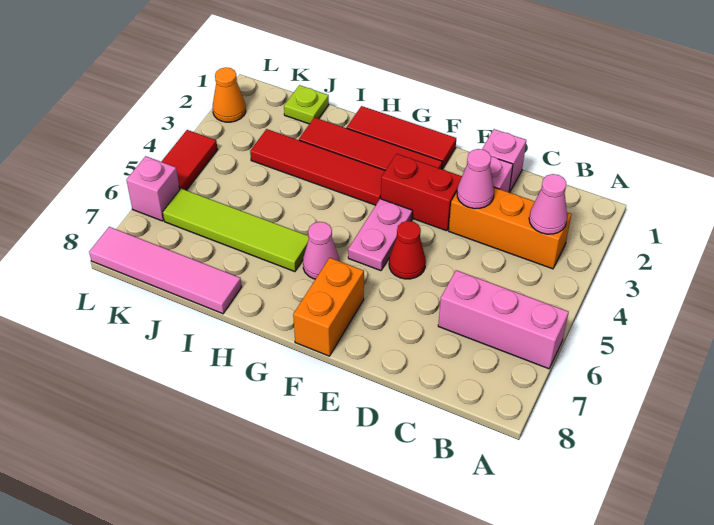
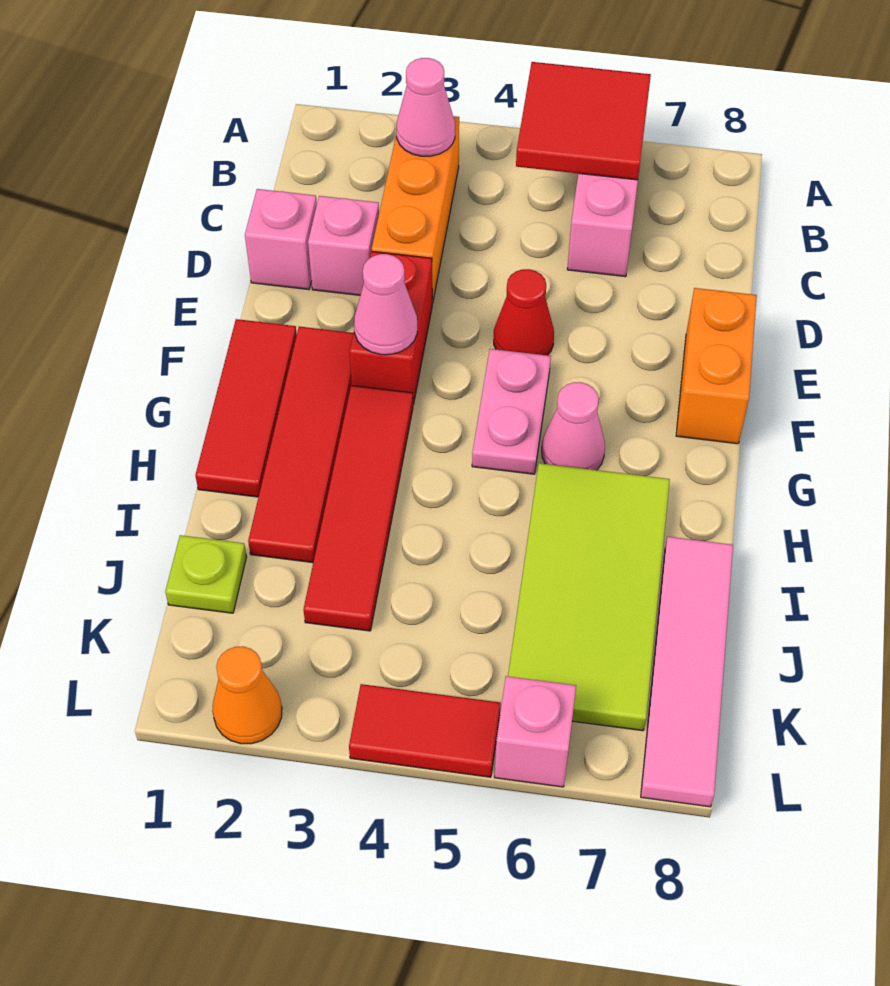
none -> red 2x2 tile [516,62,651,180]
pink 1x1 cone [457,149,494,209] -> pink 1x1 cone moved to [354,254,417,355]
pink 1x2 plate [348,199,412,271] -> pink 1x2 plate turned to [472,349,551,474]
orange 1x2 brick [293,258,364,356] -> orange 1x2 brick turned to [676,288,757,444]
lime 1x4 tile [163,189,309,272] -> lime 2x4 tile [508,463,670,731]

